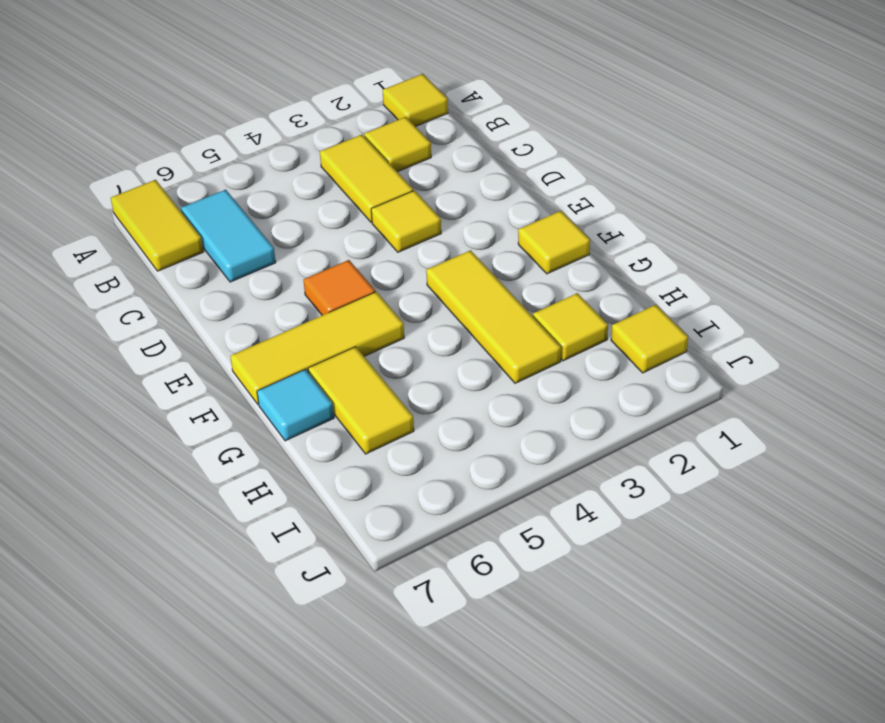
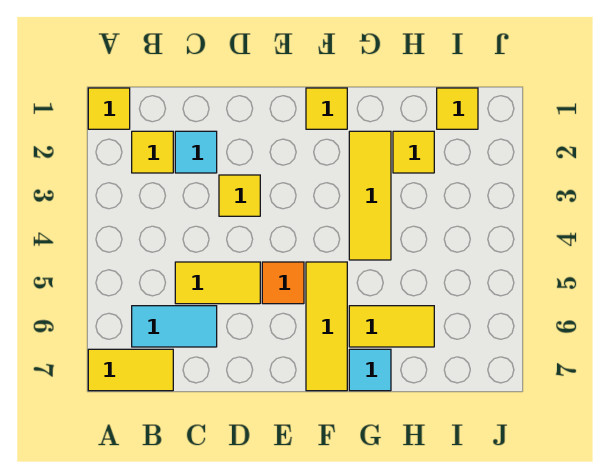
yellow 1x2 tile [320,135,413,222] -> yellow 1x2 tile moved to [175,262,260,304]
none -> cyan 1x1 tile [175,131,217,173]
yellow 1x3 tile [426,250,561,383] -> yellow 1x3 tile turned to [349,131,391,260]

